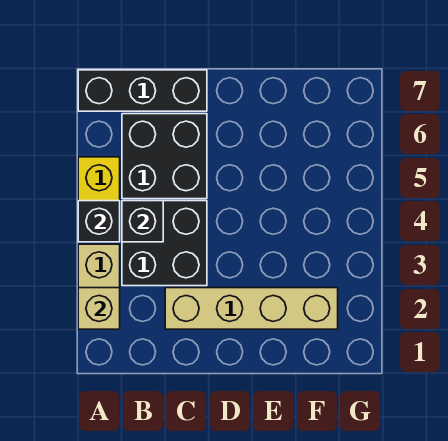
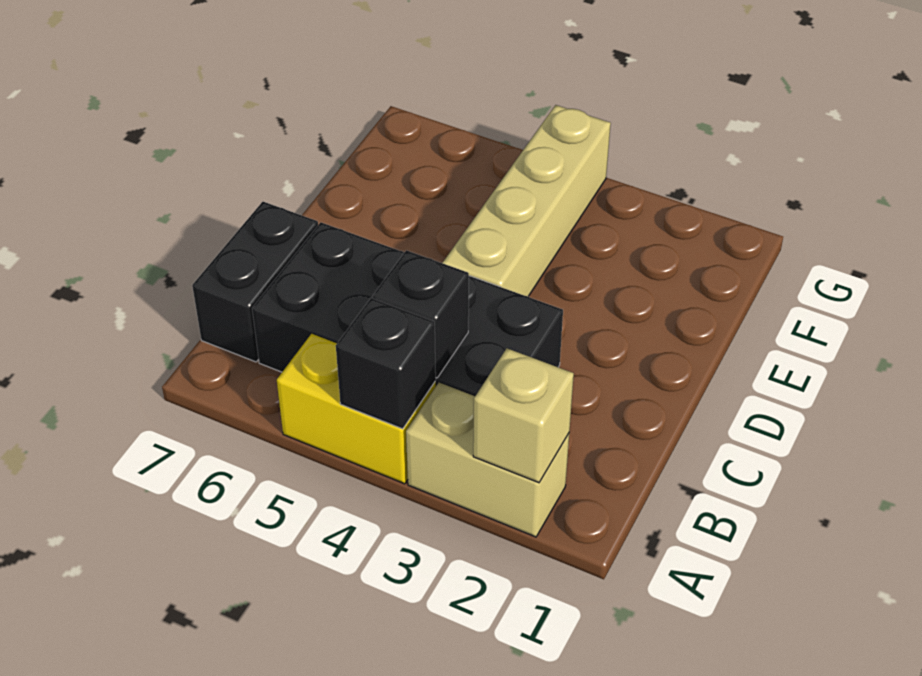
black 1x3 brick [78,70,207,111] -> black 1x2 brick [192,202,318,362]
tan 1x4 brick [165,288,338,329] -> tan 1x4 brick moved to [443,105,611,296]

